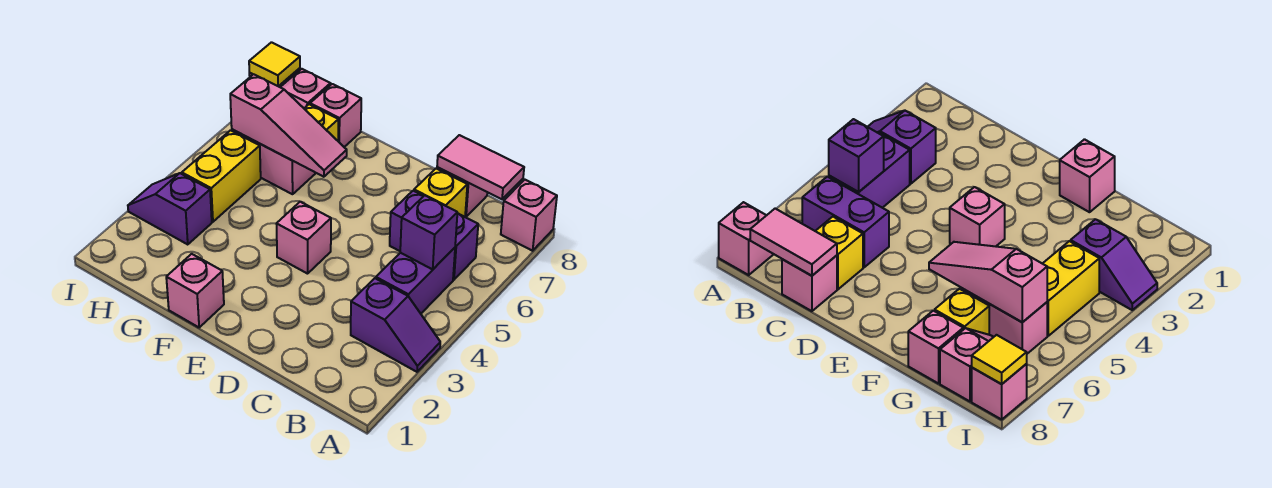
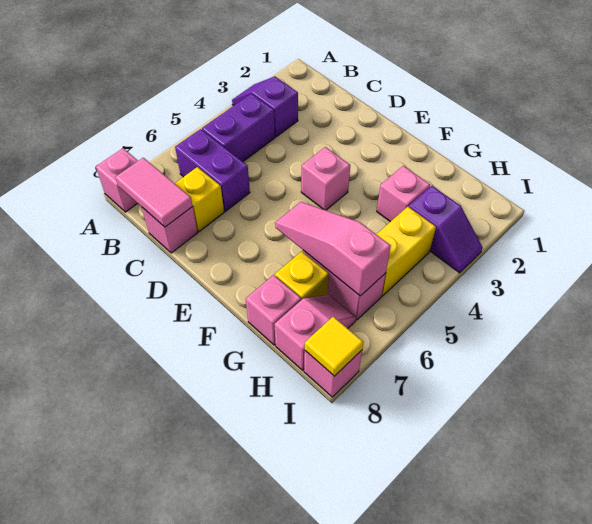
purple 1x1 brick [400,195,457,269] -> none
pink 1x1 brick [166,254,224,327] -> pink 1x1 brick moved to [377,166,430,222]

